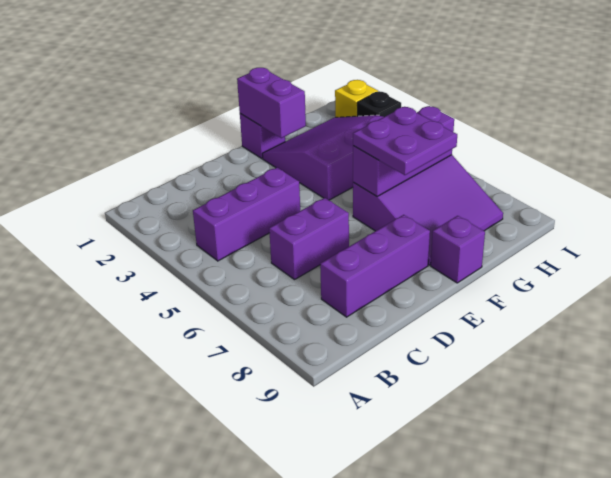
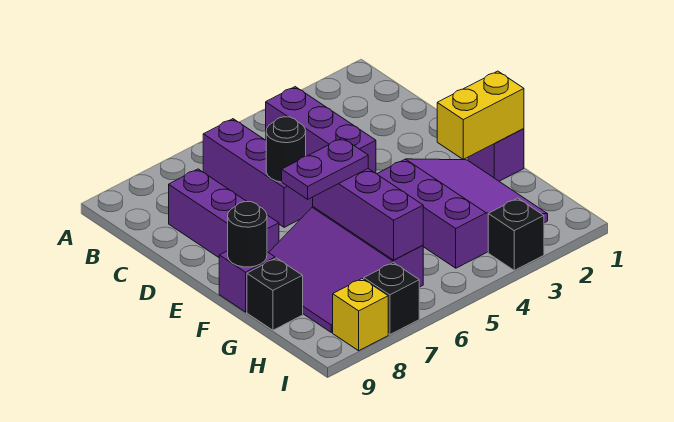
purple 1x2 brick [269,198,349,280] -> purple 1x3 brick [203,119,313,227]
none -> black 1x1 round brick [266,117,306,182]
purple 1x2 brick [237,68,306,138] -> yellow 1x2 brick [437,71,524,160]
purple 2x2 plate [353,107,457,175] -> purple 1x2 plate [282,138,368,199]
none -> black 1x1 round brick [228,202,267,267]
none -> black 1x1 brick [247,258,303,330]
yellow 1x1 brick [335,80,378,117] -> yellow 1x1 brick moved to [333,279,388,351]
none -> black 1x1 brick [364,262,419,335]

